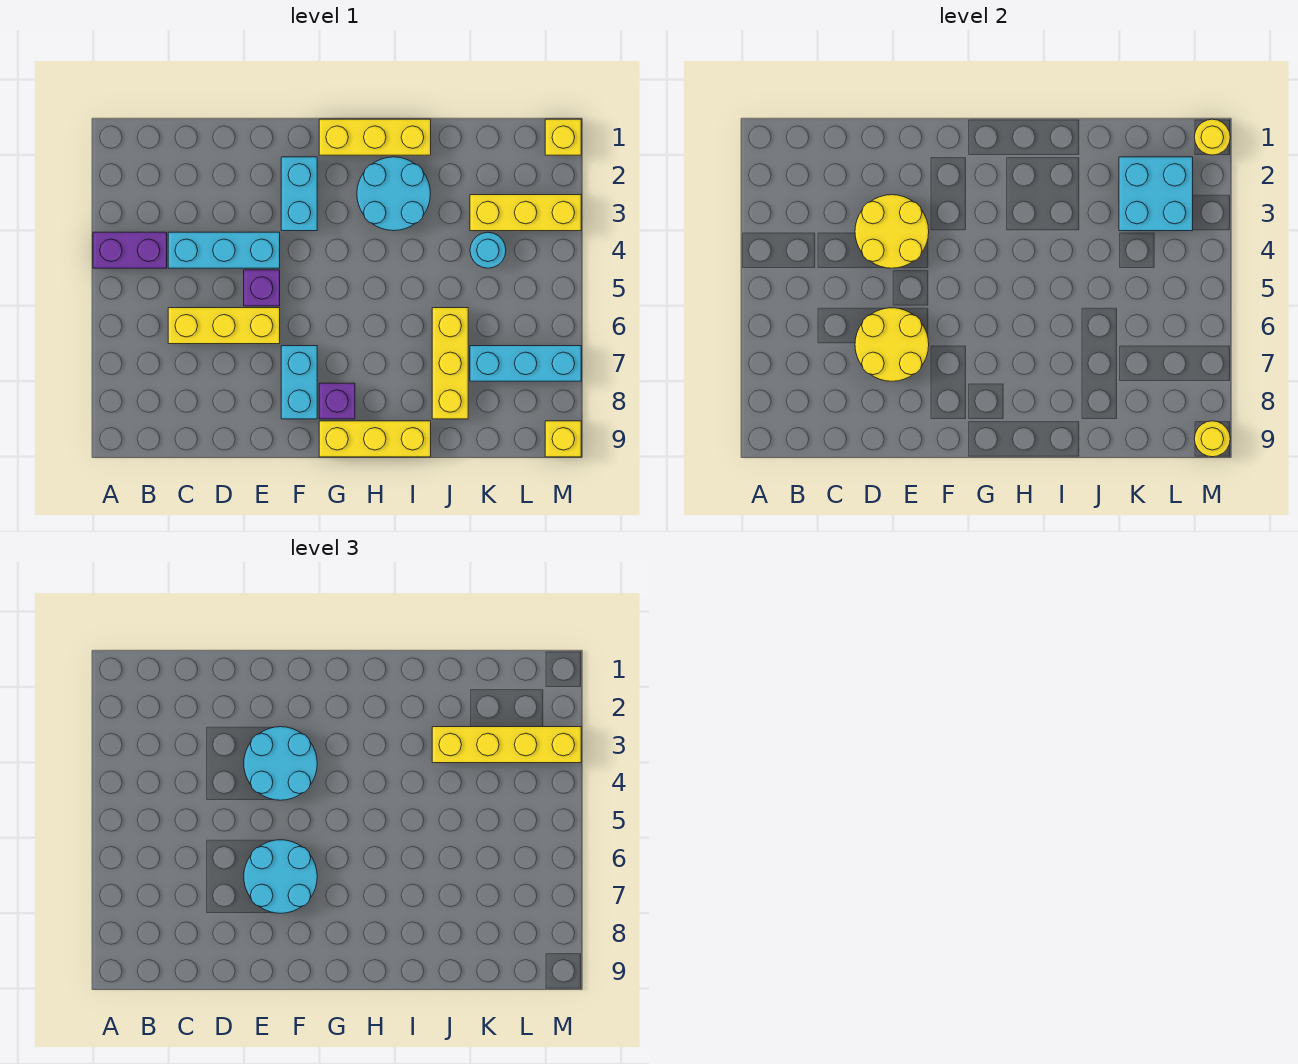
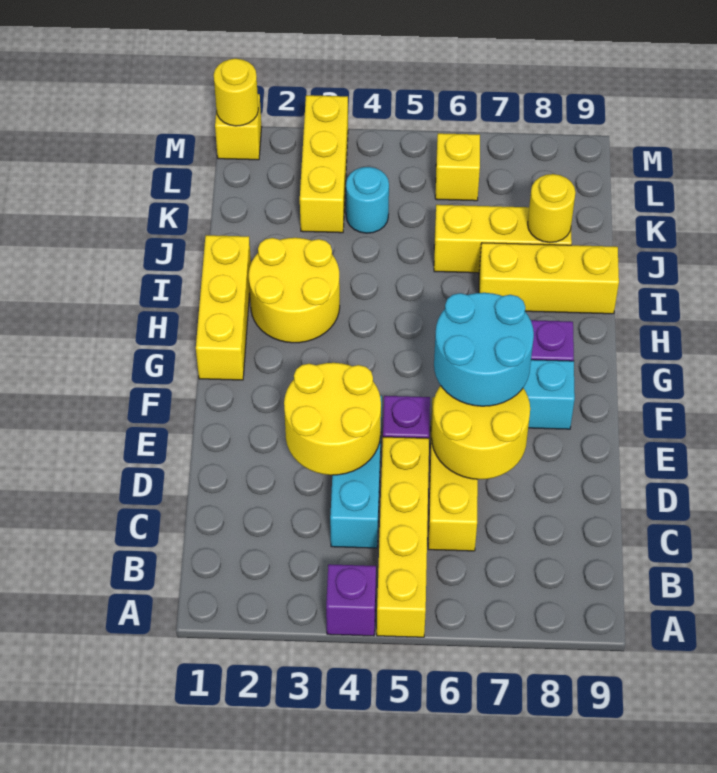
purple 1x2 brick [93,232,167,268] -> purple 1x1 brick [326,564,376,636]
cyan 2x2 round brick [244,727,317,800] -> none
cyan 1x2 brick [281,157,317,231] -> none
yellow 1x3 brick [319,421,431,457] -> yellow 1x3 brick turned to [479,243,619,314]
cyan 2x2 round brick [357,157,430,231] -> yellow 2x2 round brick [249,238,340,343]
yellow 1x4 brick [432,727,581,763] -> yellow 1x4 brick moved to [377,437,429,637]
cyan 2x2 brick [1119,157,1193,231] -> none
cyan 1x3 brick [470,346,581,381] -> none
yellow 1x1 brick [545,421,581,457] -> yellow 1x1 brick moved to [435,133,480,201]
yellow 1x1 round brick [1194,421,1230,457] -> yellow 1x1 round brick moved to [528,174,576,243]

